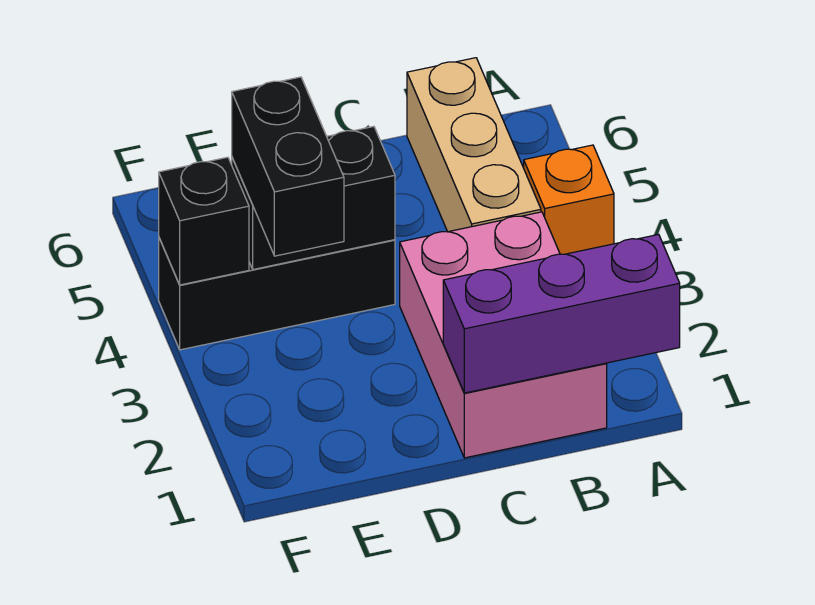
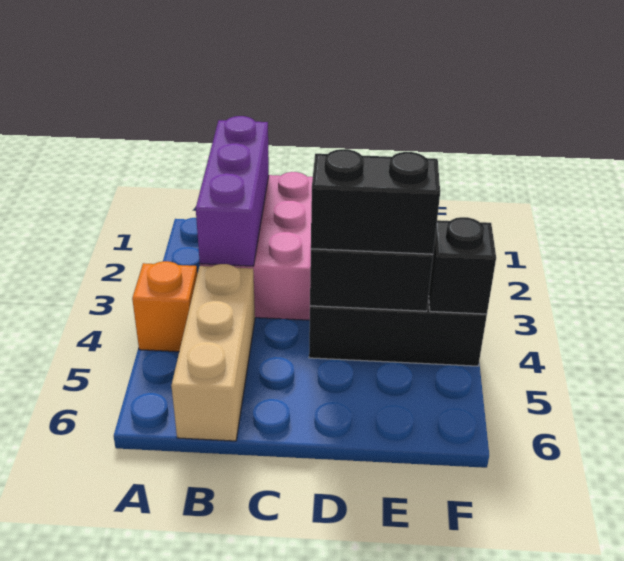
purple 1x3 brick [443,234,680,393] -> purple 1x3 brick turned to [196,116,269,266]
black 1x2 brick [232,77,344,256] -> black 1x2 brick turned to [311,149,440,254]

